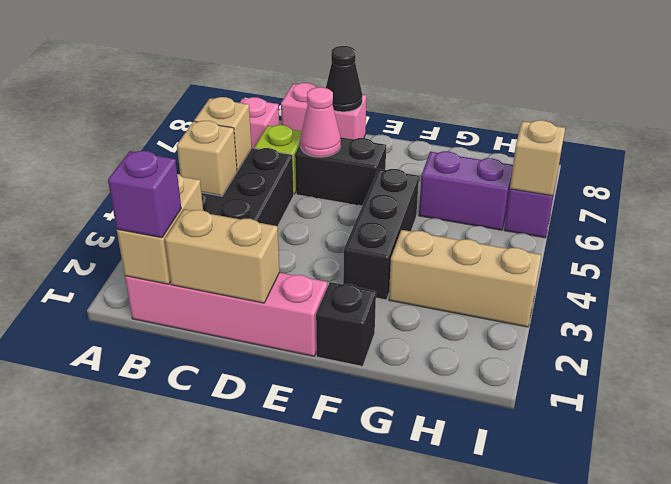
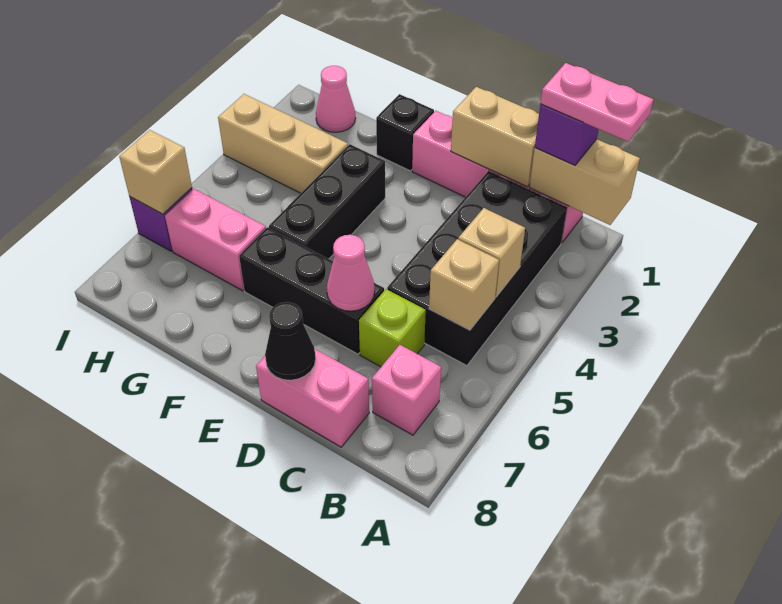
none -> pink 1x2 plate [540,63,653,141]
tan 1x2 brick [117,174,203,284] -> tan 1x2 brick turned to [529,139,640,225]
black 1x2 brick [295,137,386,206] -> black 1x3 brick [239,227,384,354]
purple 1x2 brick [419,151,513,230] -> pink 1x2 brick [165,189,266,291]
none -> pink 1x1 cone [316,66,355,132]

